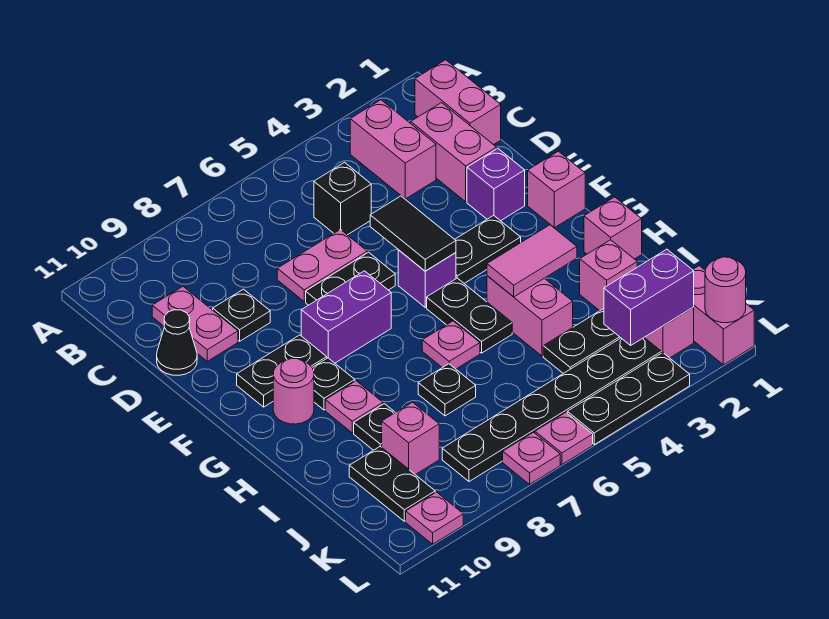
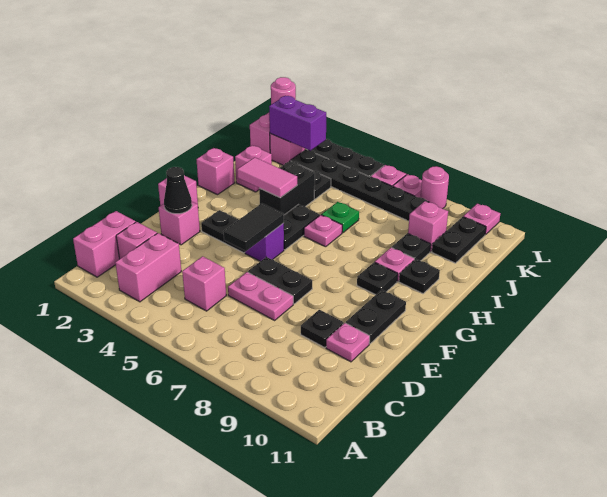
pink 1x2 brick [411,103,497,202] -> pink 1x1 brick [116,222,157,259]
black 1x1 brick [314,162,371,235] -> pink 1x1 brick [182,256,226,311]
pink 1x2 plate [152,287,238,361] -> pink 1x1 plate [326,323,370,362]
black 1x1 cone [157,310,197,375] -> black 1x1 cone moved to [164,167,192,214]
purple 1x1 brick [467,148,525,221] -> pink 1x1 brick [159,202,200,245]
purple 1x2 brick [301,271,391,363] -> none
black 1x2 plate [237,335,327,407] -> black 1x2 plate turned to [346,290,406,344]
pink 1x1 round brick [273,358,314,424] -> pink 1x1 round brick moved to [421,166,449,209]
pink 1x2 brick [487,276,573,356] -> black 1x2 brick [259,164,315,215]
none -> green 1x1 plate [321,202,359,233]
black 1x1 plate [418,364,476,416] -> black 1x1 plate moved to [399,259,440,294]

